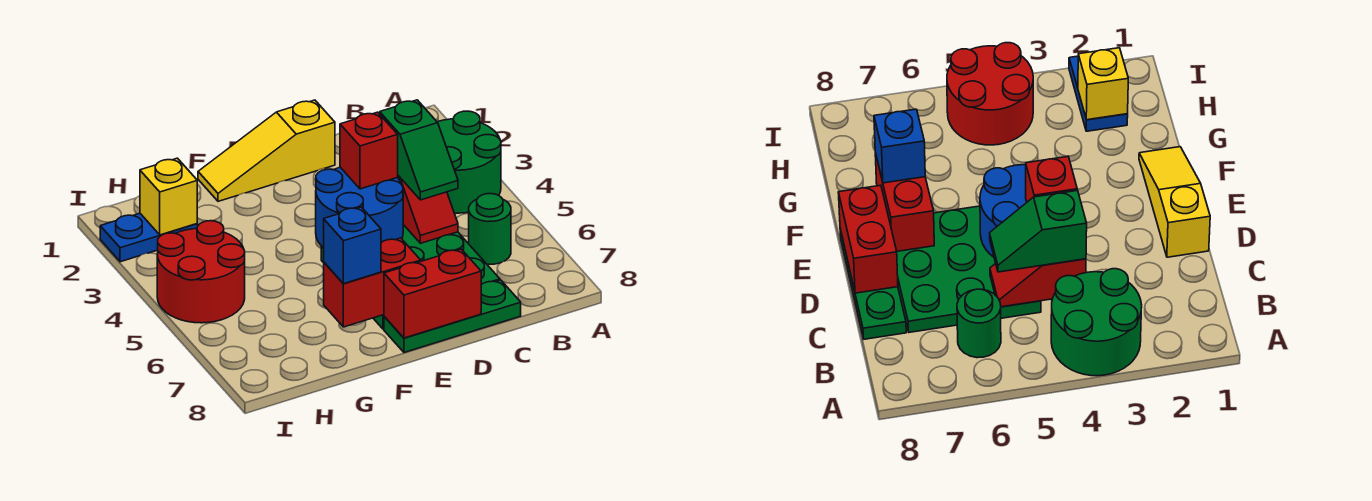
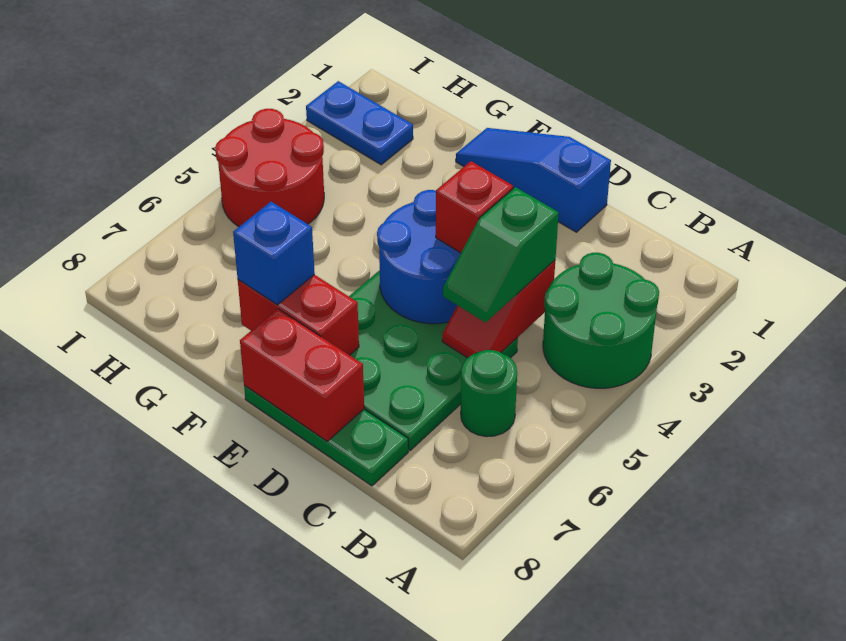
yellow 1x3 slope [198,100,335,201] -> blue 1x3 slope [456,128,611,232]
yellow 1x1 brick [140,158,197,235] -> none

